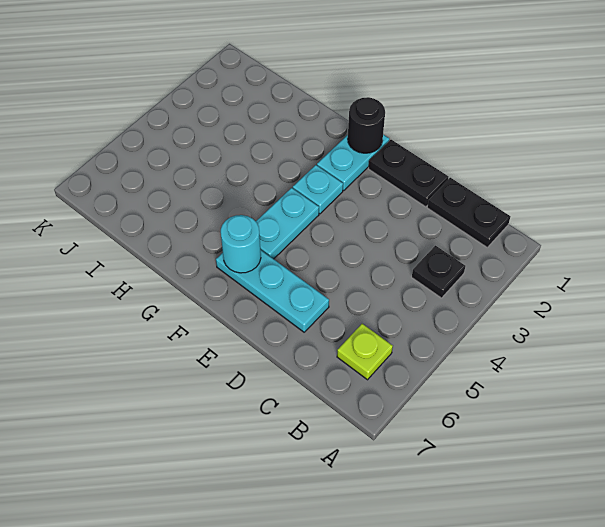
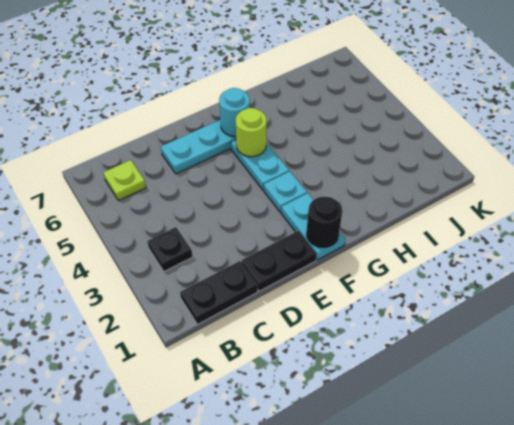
none -> lime 1x1 round brick [236,108,267,157]

